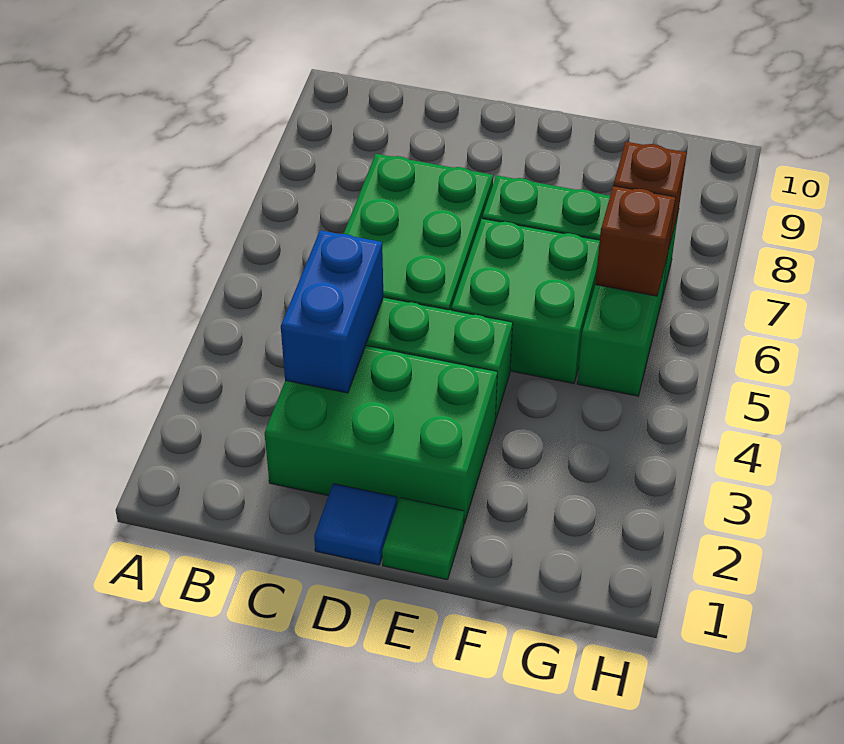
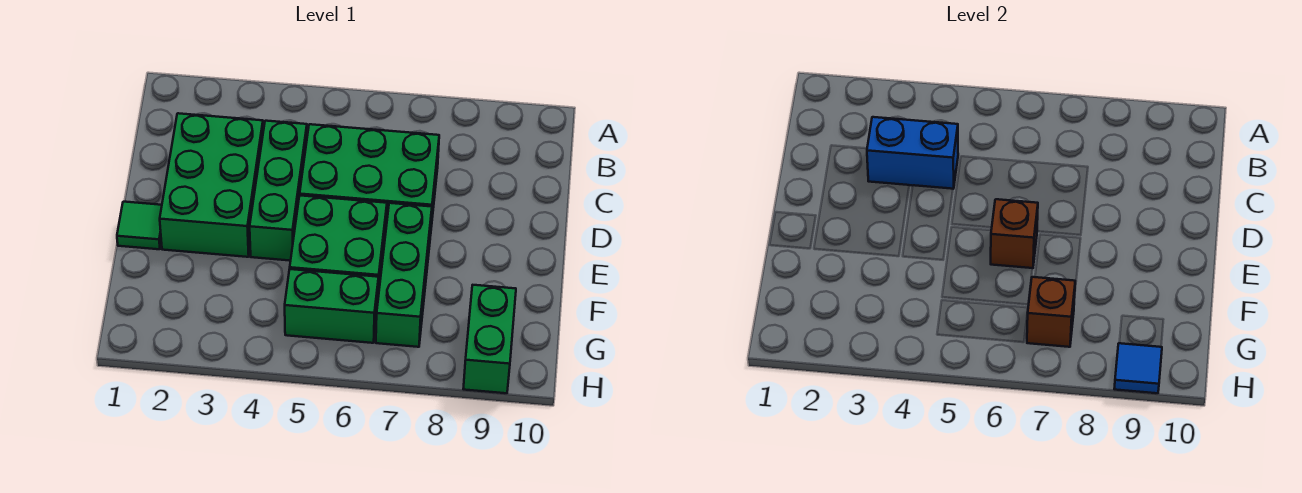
blue 1x1 tile [314,484,397,565] -> blue 1x1 tile moved to [1114,343,1162,393]
brown 1x1 brick [595,186,676,296] -> brown 1x1 brick moved to [991,199,1038,268]
none -> green 1x2 brick [463,285,516,393]

